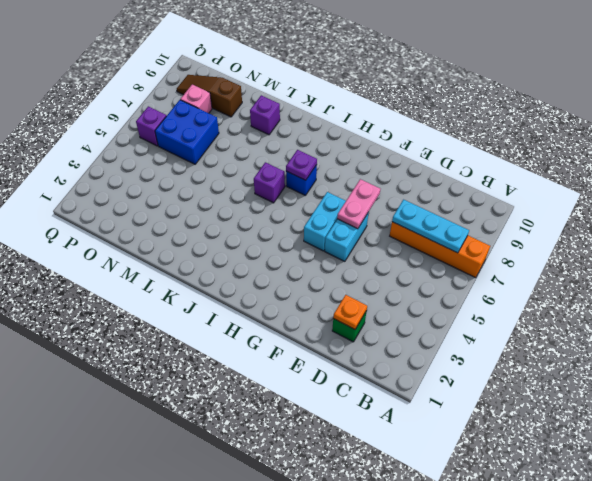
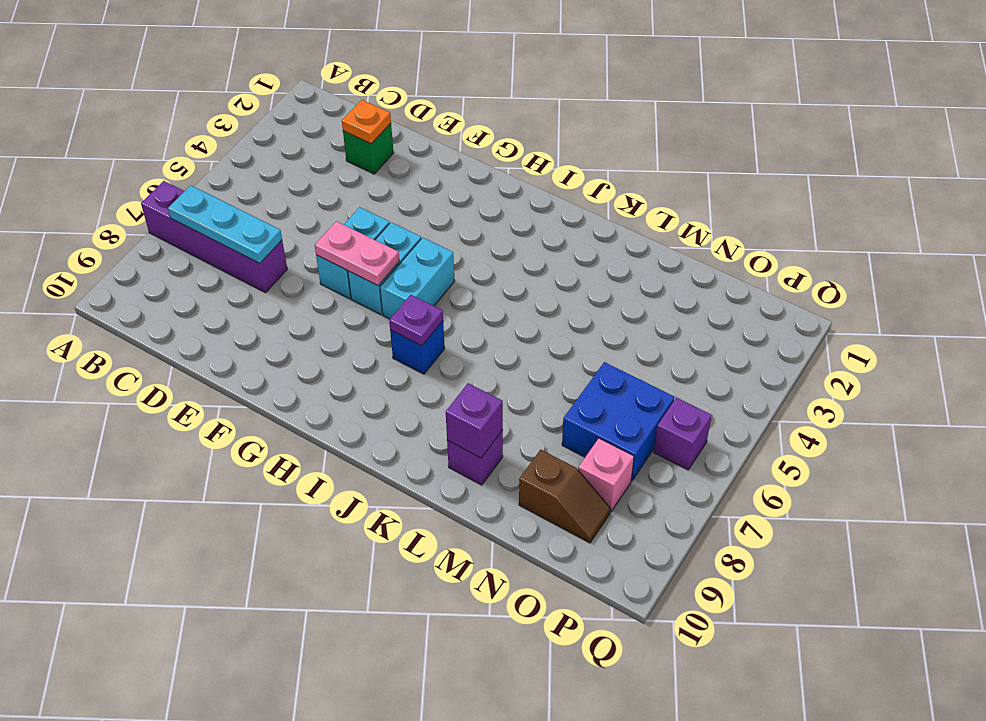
orange 1x4 brick [390,222,490,278] -> purple 1x4 brick [141,181,287,293]
pink 1x2 plate [337,179,380,229] -> pink 1x2 plate turned to [315,221,399,286]
none -> cyan 1x2 brick [380,238,455,319]
purple 1x1 brick [254,162,285,203] -> purple 1x1 brick moved to [446,383,503,458]
brown 1x3 slope [177,75,242,117] -> brown 1x2 slope [519,450,611,543]

